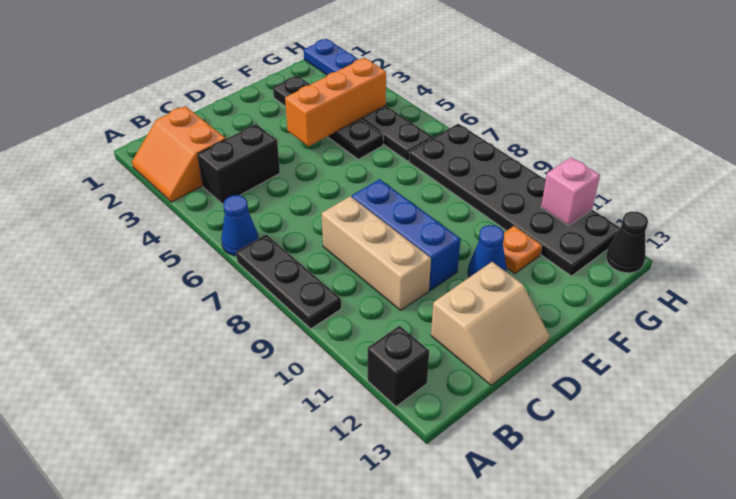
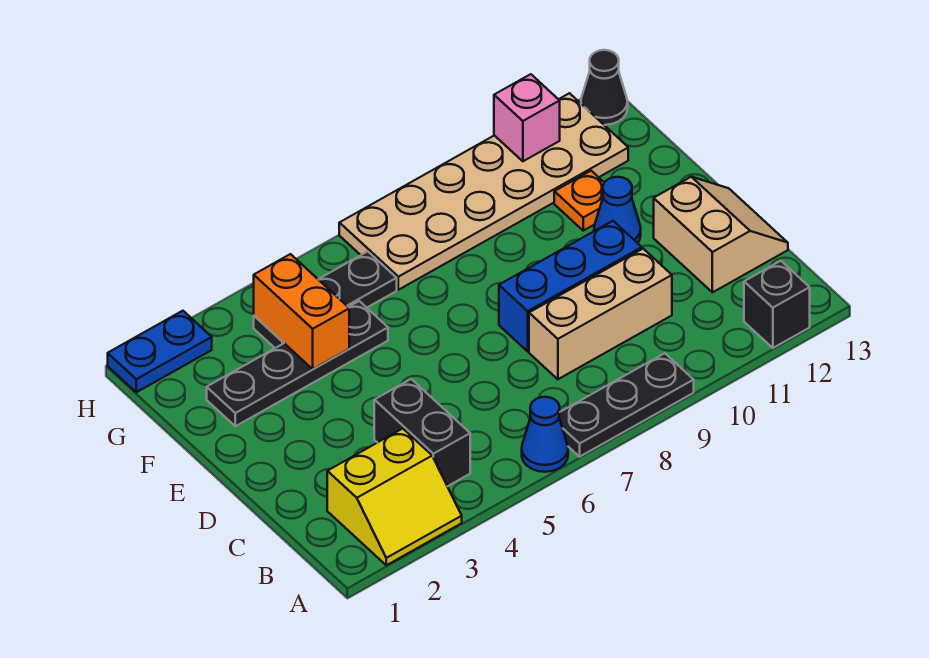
orange 2x2 slope [132,106,226,202] -> yellow 2x2 slope [327,429,462,565]
orange 1x3 brick [285,58,386,146] -> orange 1x2 brick [254,254,349,369]
black 2x6 plate [409,124,620,276] -> tan 2x6 plate [339,93,628,290]

